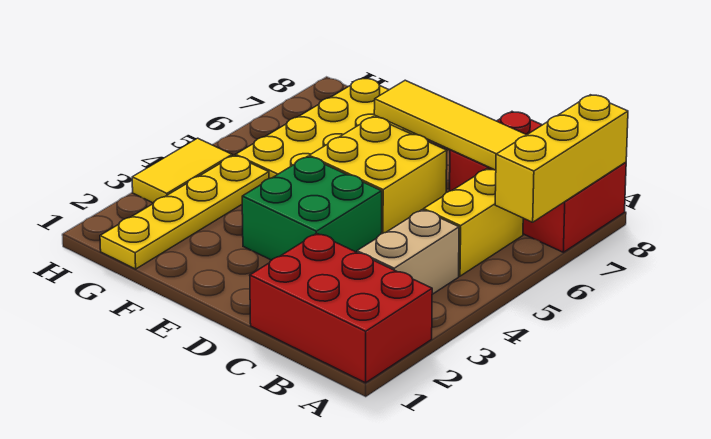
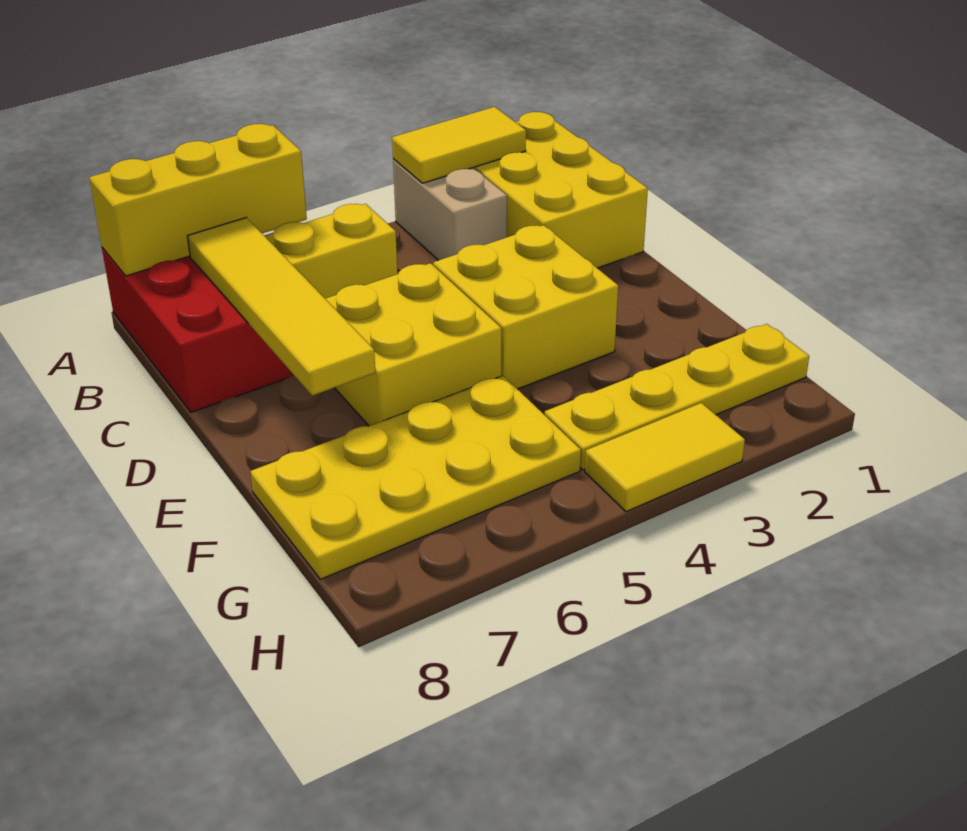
red 2x3 brick [250,233,432,383] -> yellow 2x3 brick [474,112,648,268]
none -> yellow 1x2 tile [392,107,526,183]
tan 1x2 brick [357,210,459,294] -> tan 1x2 brick turned to [393,159,507,260]
green 2x2 brick [242,156,382,260] -> yellow 2x2 brick [433,225,618,389]

